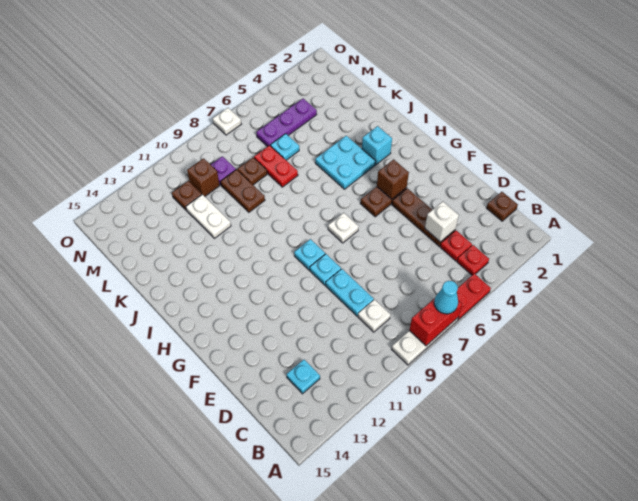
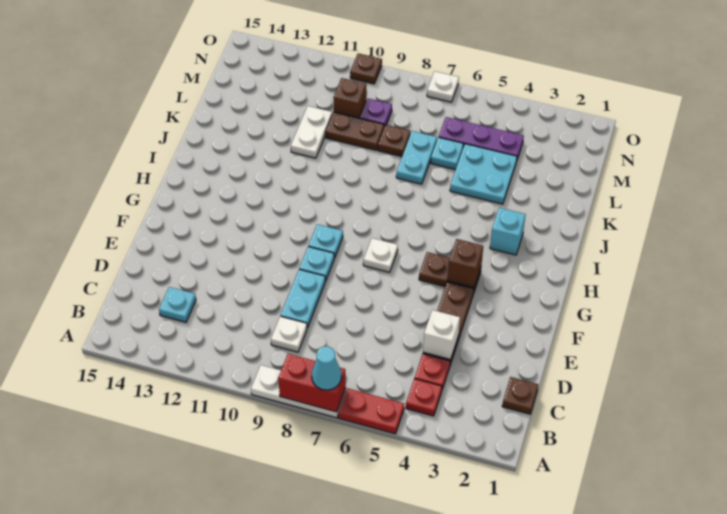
cyan 2x2 plate [315,136,376,189] -> cyan 2x2 plate moved to [450,144,517,204]
red 1x2 plate [254,145,298,187] -> cyan 1x2 plate [396,131,437,184]
brown 1x2 plate [220,170,265,212] -> brown 1x2 plate turned to [325,112,384,150]
brown 1x1 plate [172,181,202,210] -> brown 1x1 plate moved to [350,53,382,84]

